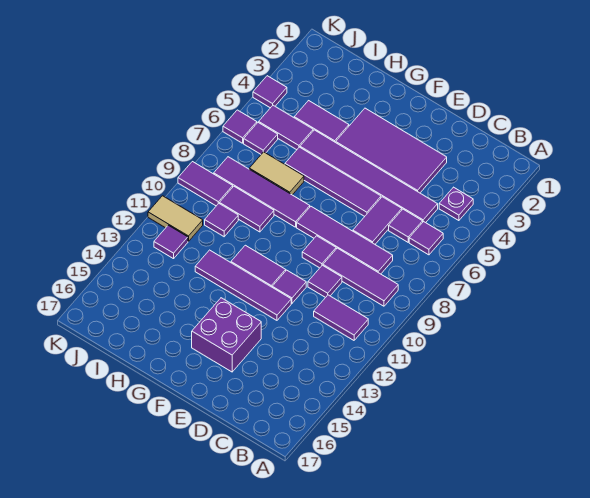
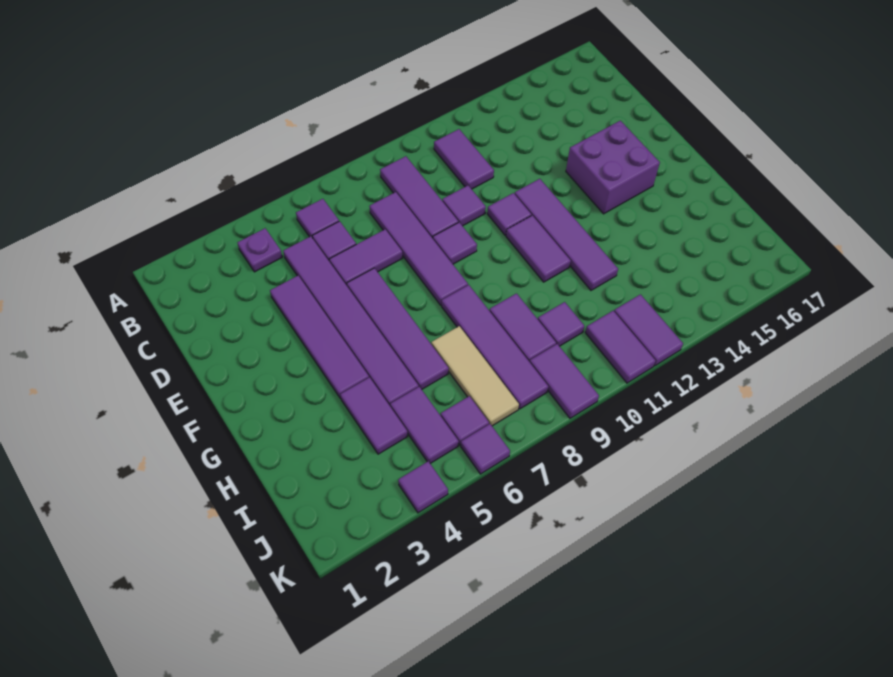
purple 2x4 tile [336,108,447,193] -> purple 1x4 tile [270,276,369,399]
tan 1x2 tile [249,152,304,195] -> tan 1x3 tile [431,326,519,426]
tan 1x2 tile [148,196,203,241] -> purple 1x2 tile [585,311,656,383]
purple 1x1 tile [154,225,188,259] -> purple 1x2 tile [614,294,683,366]

